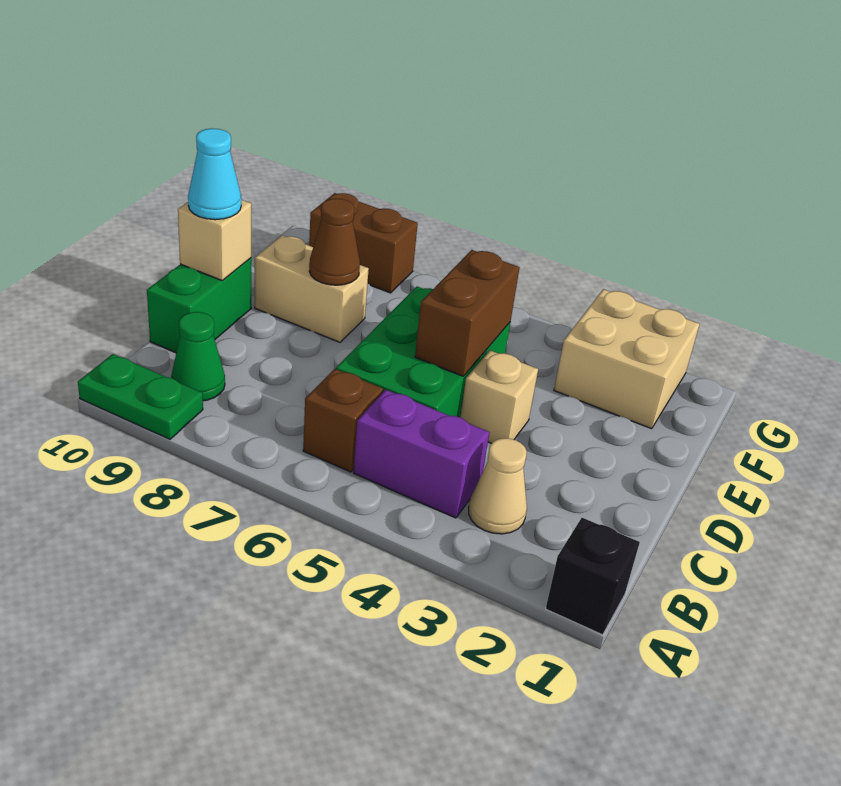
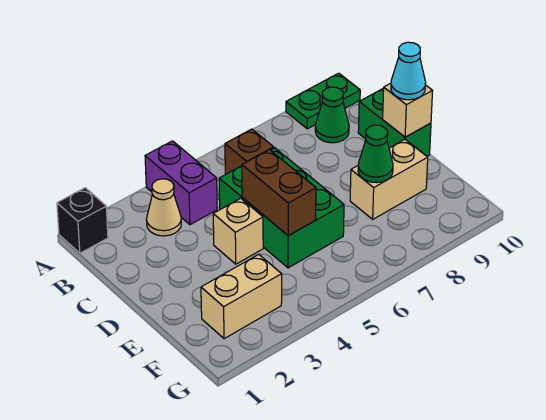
purple 1x2 brick [353,390,489,518] -> purple 1x2 brick turned to [145,141,217,225]
brown 1x1 cone [309,198,360,285] -> green 1x1 cone [358,125,393,183]
tan 2x2 brick [554,289,699,429] -> tan 1x2 brick [201,254,282,339]
brown 1x2 brick [309,193,418,293] -> none

